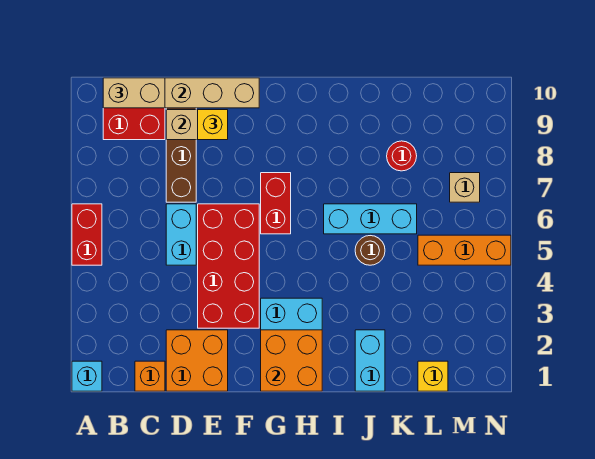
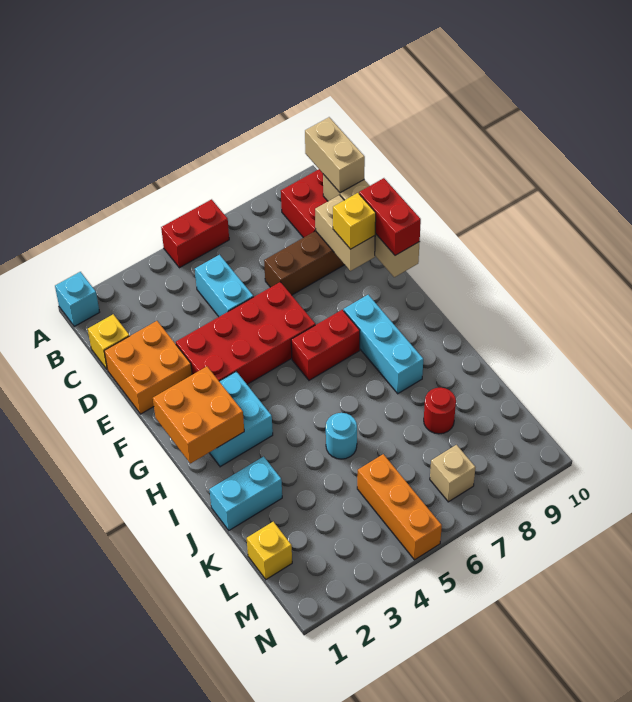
orange 1x1 brick [135,361,165,391] -> yellow 1x1 brick [88,314,129,369]
cyan 1x2 brick [166,204,196,265] -> cyan 1x2 brick turned to [195,255,253,317]
none -> red 1x2 brick [359,178,421,255]
cyan 1x3 brick [324,204,417,234] -> cyan 1x3 brick moved to [344,295,423,394]
brown 1x1 round brick [355,236,385,265] -> cyan 1x1 round brick [326,413,357,459]

